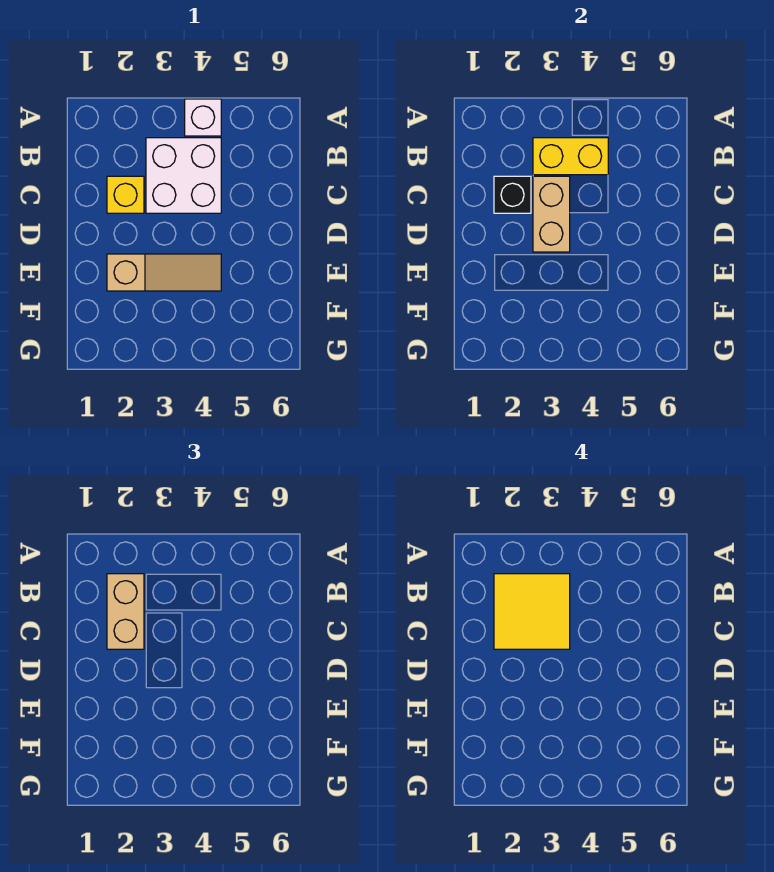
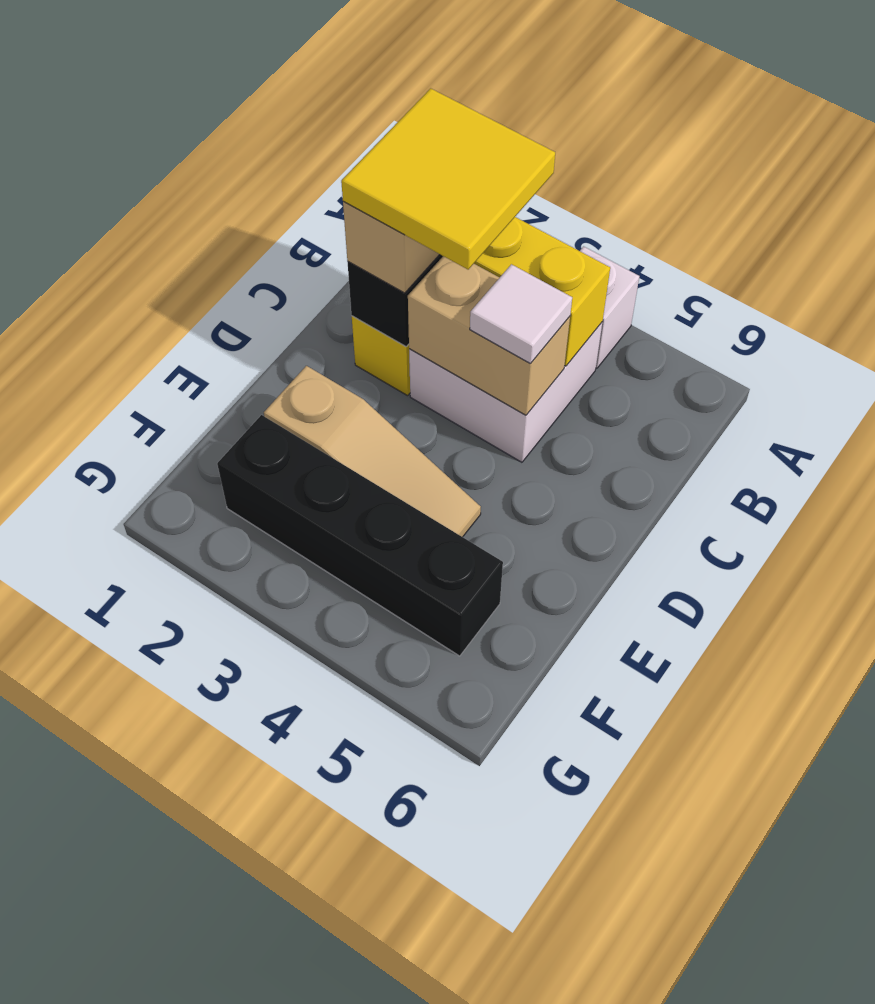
tan 1x2 brick [533,176,570,252] -> tan 1x2 brick turned to [408,256,570,415]
none -> white 1x1 tile [470,264,572,364]
none -> black 1x4 brick [217,415,503,656]

